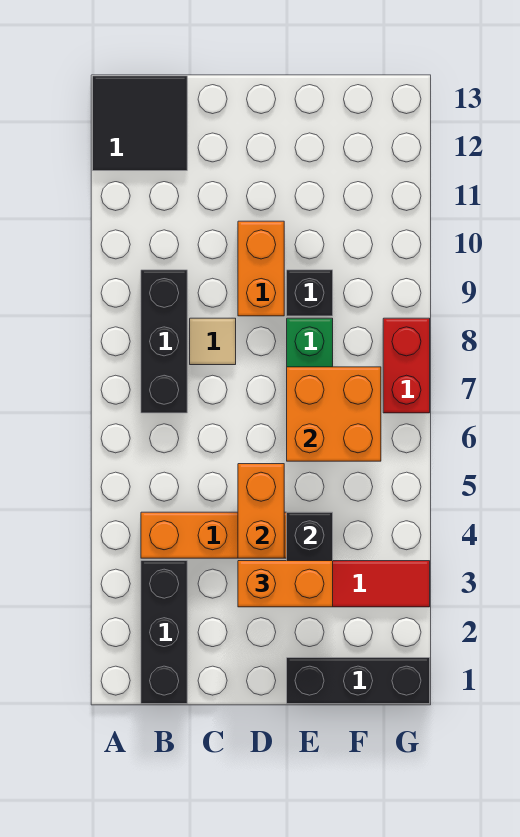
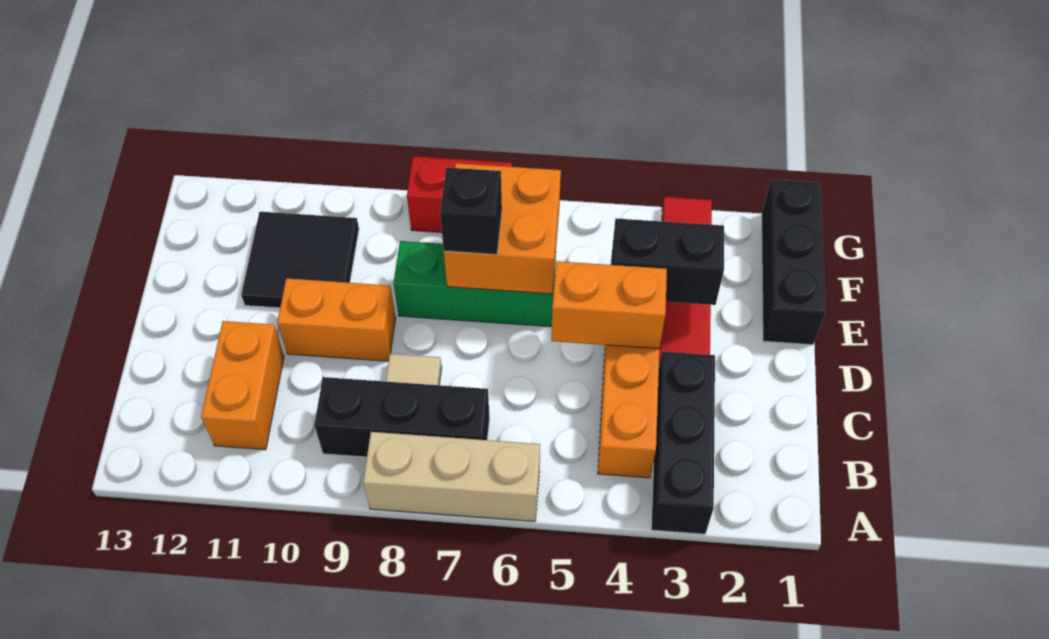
none -> tan 1x3 brick [363,432,540,521]
black 2x2 tile [93,76,187,171] -> black 2x2 tile moved to [241,212,359,308]
black 1x3 brick [141,561,187,704] -> black 1x3 brick turned to [651,352,715,534]
orange 1x2 brick [238,561,333,607] -> orange 1x2 brick moved to [201,321,284,450]
black 1x1 brick [287,270,333,316] -> black 1x1 brick moved to [440,167,502,255]

